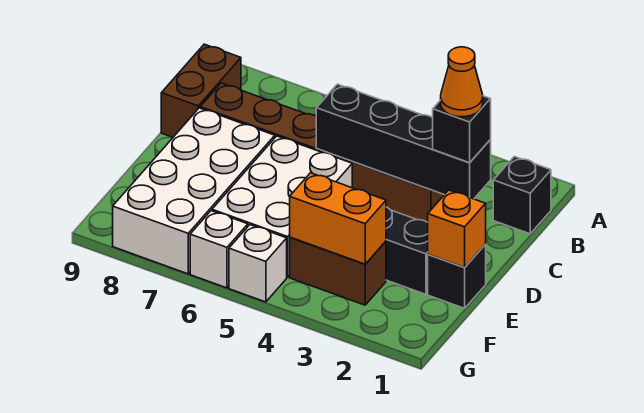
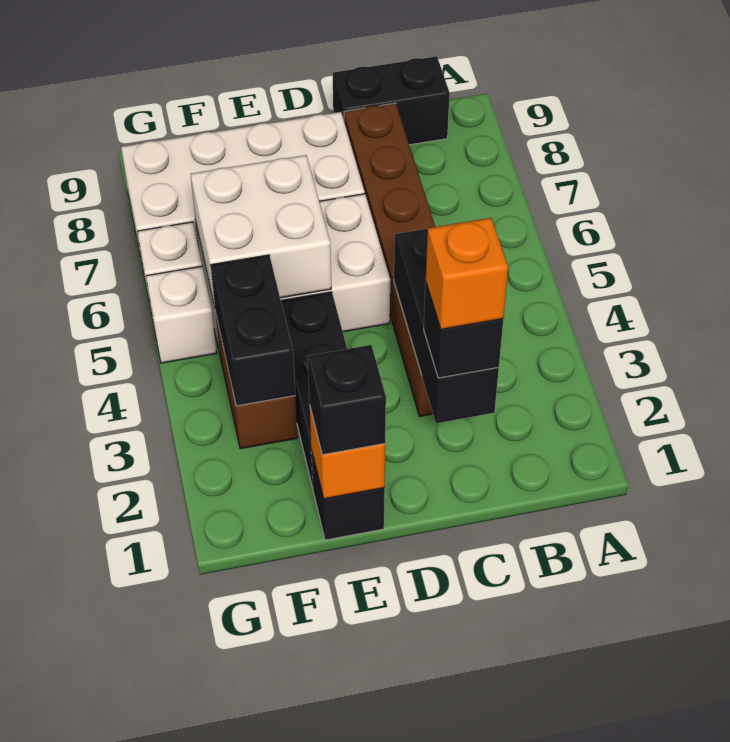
black 1x1 brick [493,156,551,234] -> black 1x1 brick moved to [308,345,386,455]
brown 1x2 brick [161,44,241,137] -> black 1x2 brick [333,56,450,145]
black 1x4 brick [316,84,491,199] -> black 1x3 brick [394,229,499,423]
orange 1x1 cone [441,47,483,117] -> orange 1x1 brick [426,218,508,329]
none -> white 2x2 brick [191,155,331,307]
orange 1x2 brick [290,173,386,264] -> black 1x2 brick [211,255,295,406]

